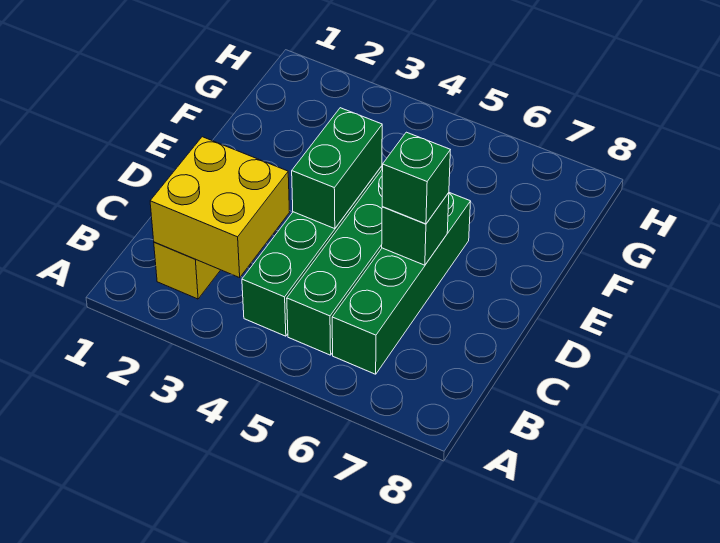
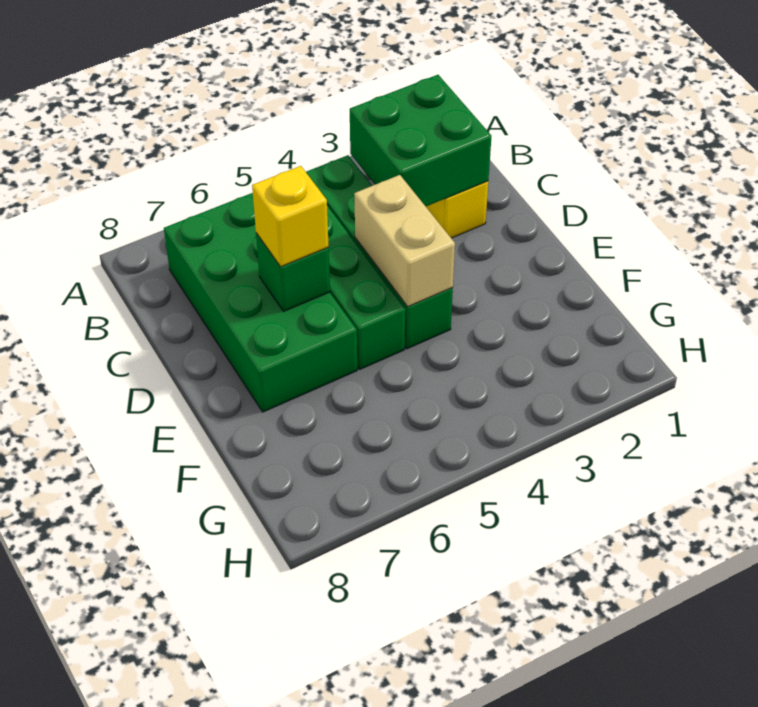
yellow 2x2 brick [150,137,289,278] -> green 2x2 brick [350,75,492,206]
green 1x4 brick [332,193,471,374] -> green 2x4 brick [164,193,357,412]
green 1x2 brick [292,108,382,229] -> tan 1x2 brick [354,175,455,307]
green 1x1 brick [382,132,450,224] -> yellow 1x1 brick [252,166,329,267]

